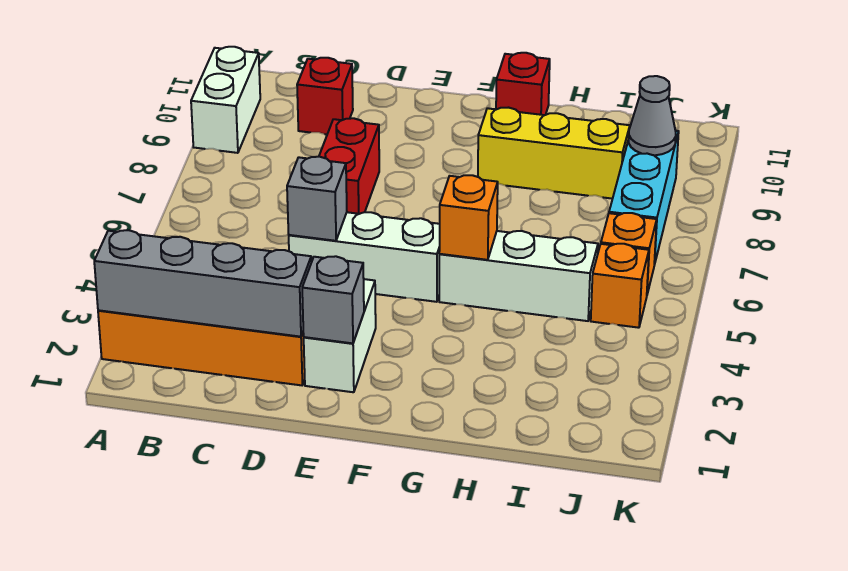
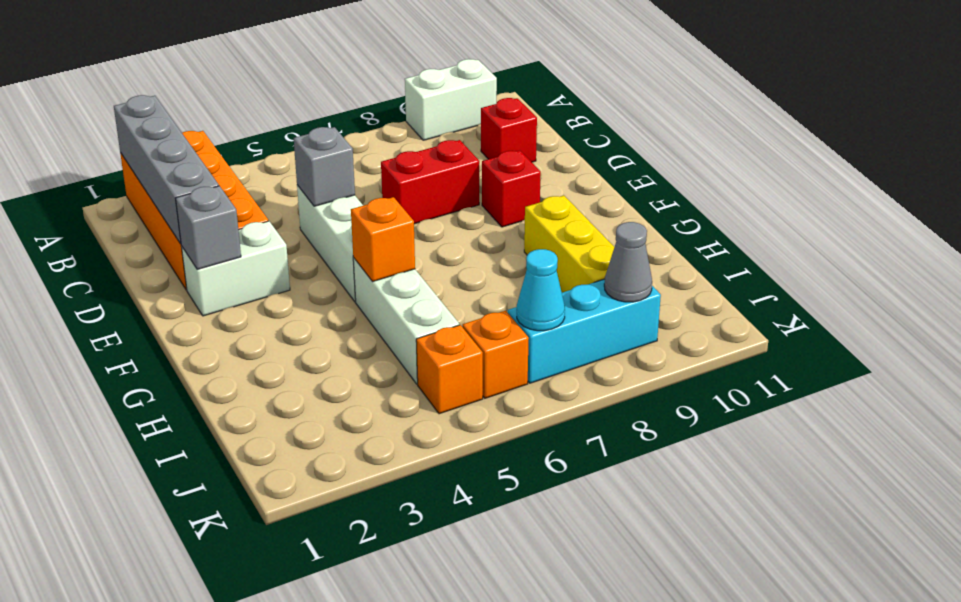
red 1x1 brick [496,53,550,115] -> red 1x1 brick moved to [482,151,541,227]
none -> cyan 1x1 cone [517,249,565,331]

